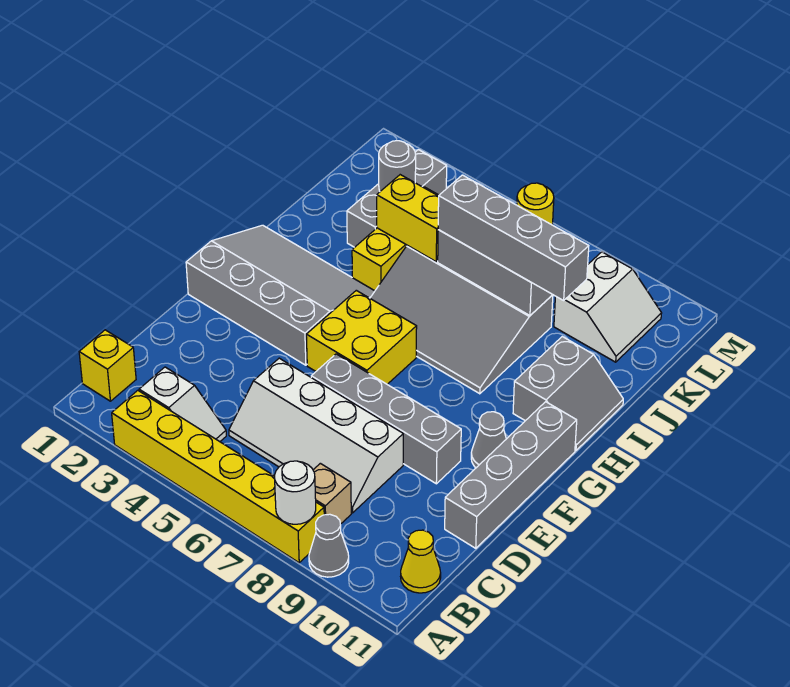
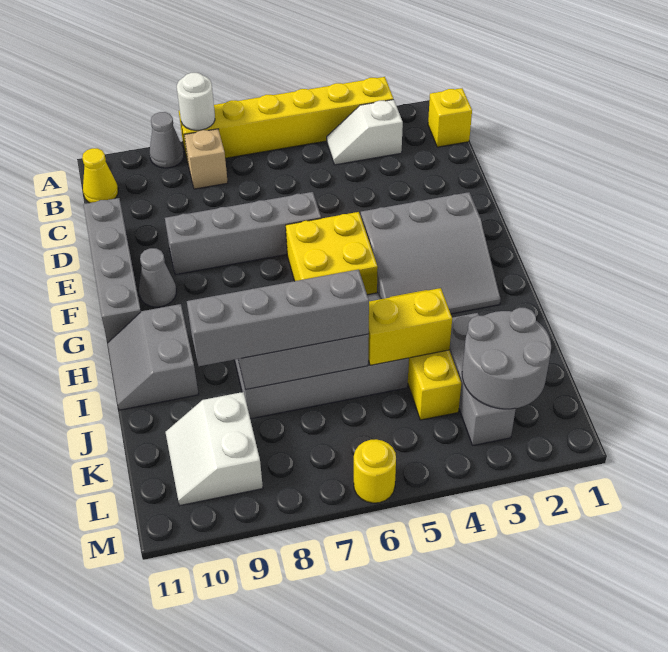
white 2x4 slope [229,358,403,513] -> none
grey 3x4 slope [186,225,375,365] -> grey 3x3 slope [361,192,501,314]
grey 1x1 round brick [379,141,416,191] -> grey 2x2 round brick [462,308,551,409]

